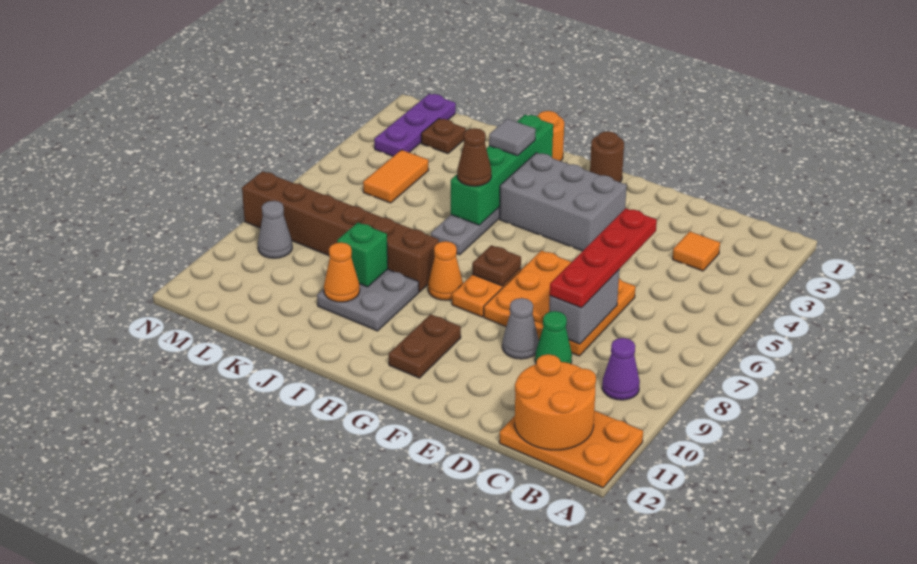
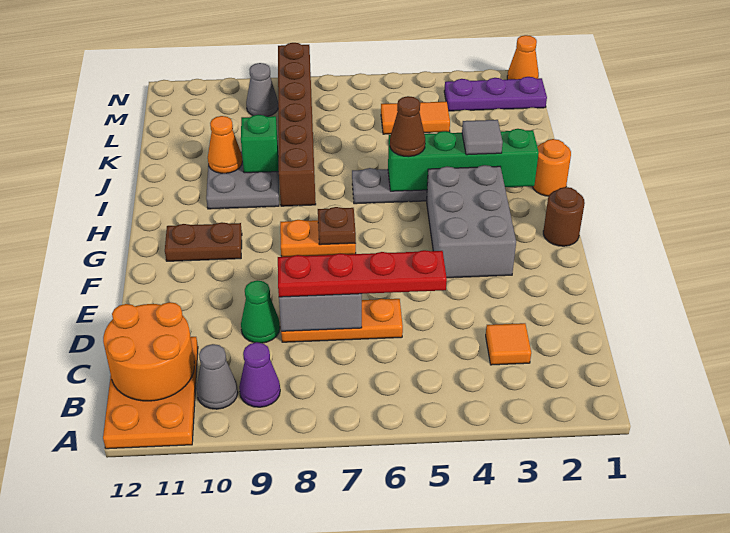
orange 3x3 plate [484,251,635,356] -> orange 1x3 plate [281,299,403,342]
grey 1x1 cone [502,298,539,359] -> grey 1x1 cone moved to [196,344,238,409]
orange 1x1 cone [428,241,463,300] -> orange 1x1 cone moved to [507,35,539,80]
brown 1x1 plate [421,119,466,154] -> none

